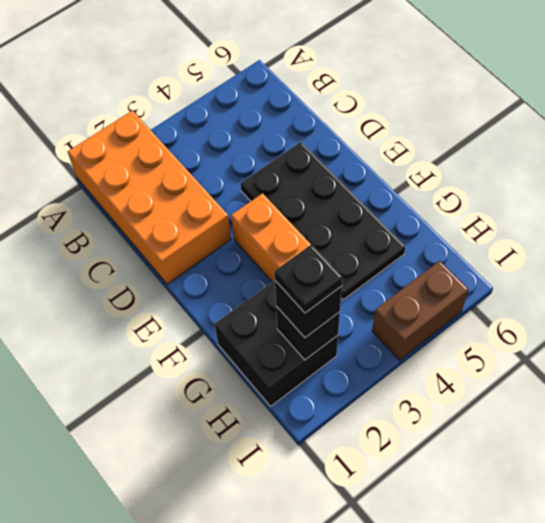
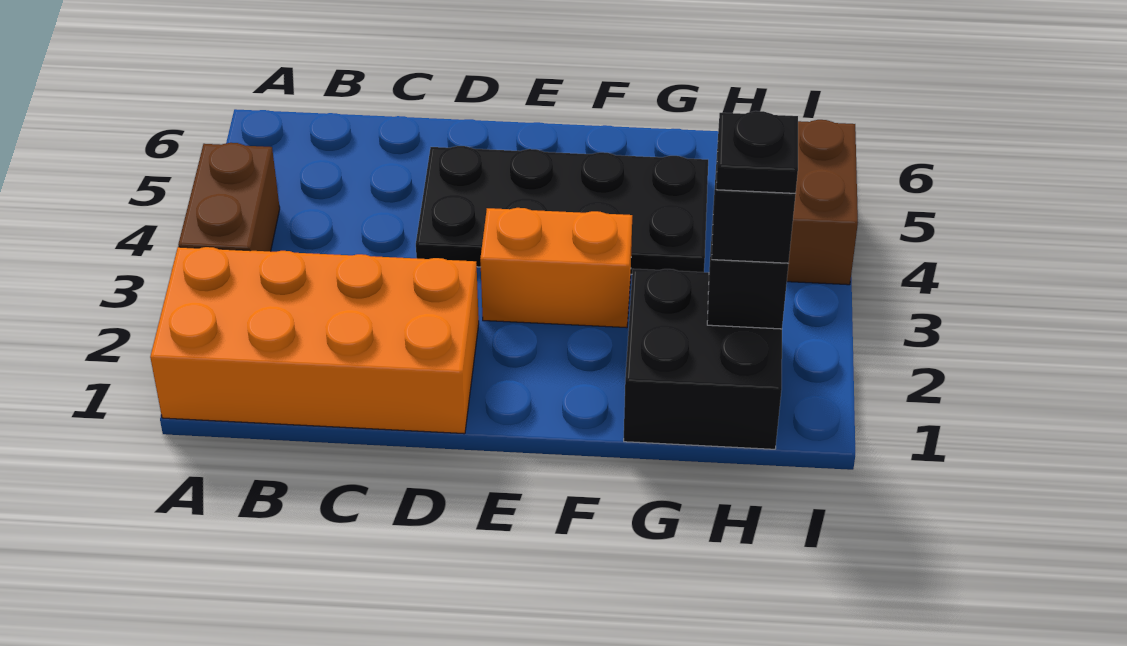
none -> brown 1x2 brick [178,143,280,251]

